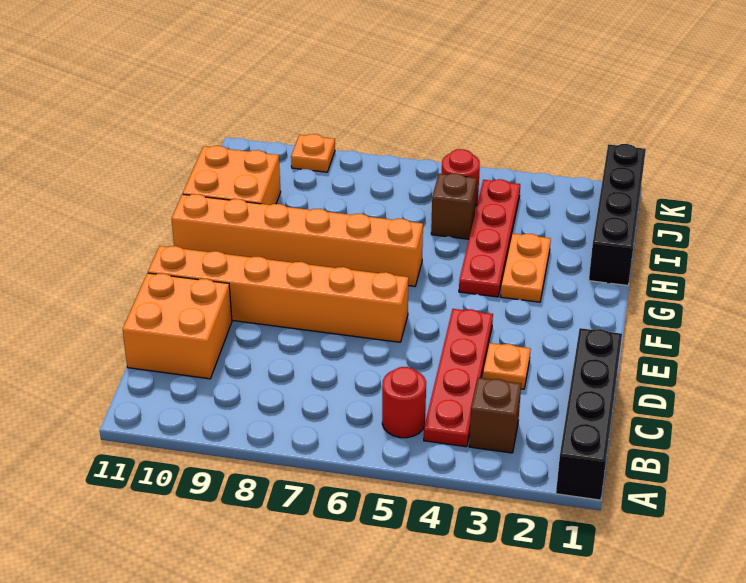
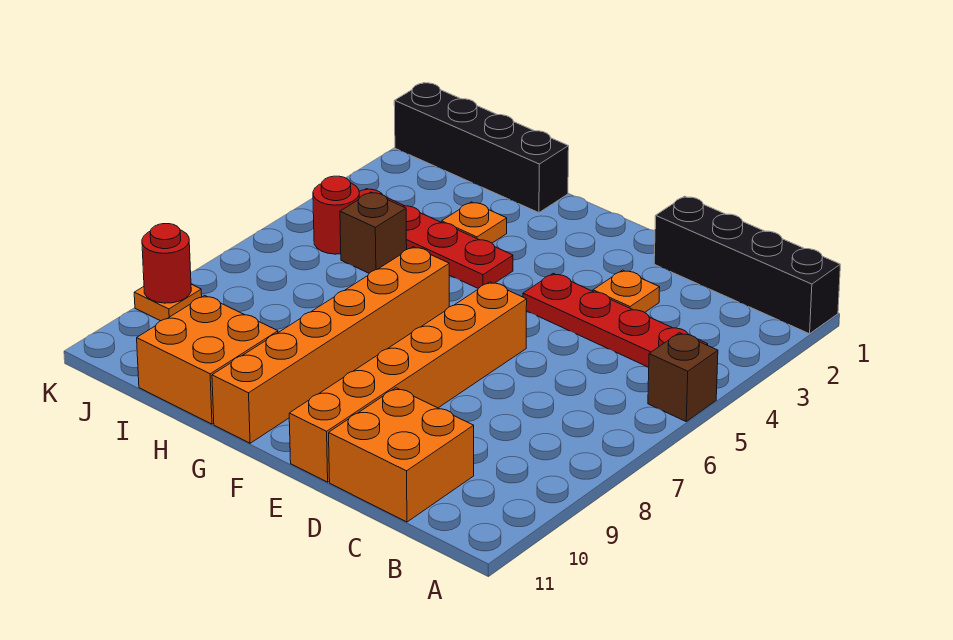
brown 1x1 brick [469,378,521,453] -> brown 1x1 brick moved to [648,333,718,421]
red 1x1 round brick [382,367,426,438] -> red 1x1 round brick moved to [142,224,191,303]
orange 1x2 plate [500,234,551,302] -> orange 1x1 plate [442,202,507,243]

